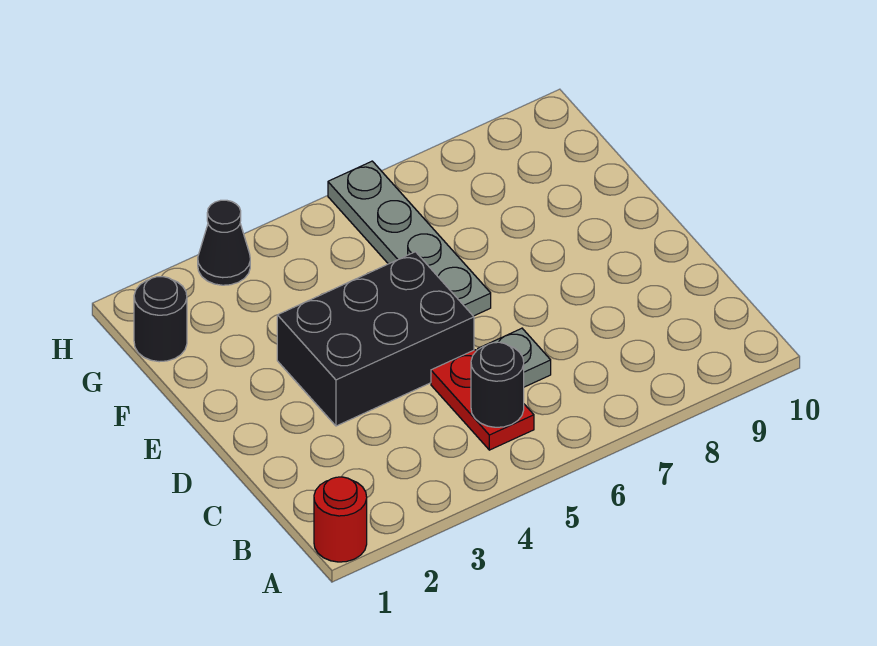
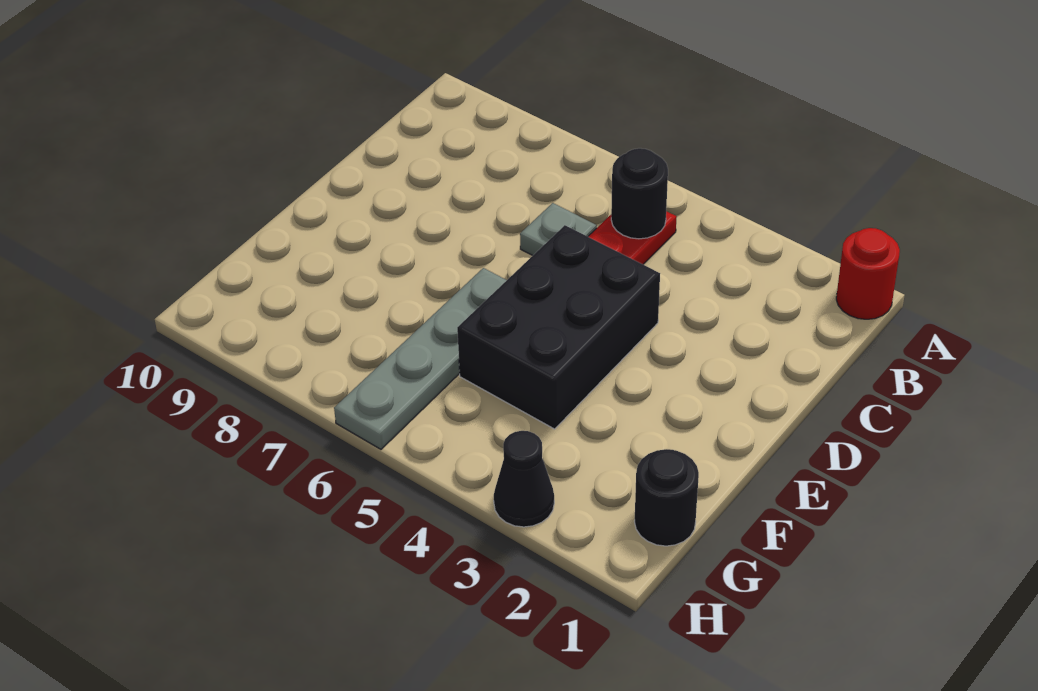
black 2x3 brick [277,252,474,426] -> black 2x3 brick turned to [457,225,660,429]

